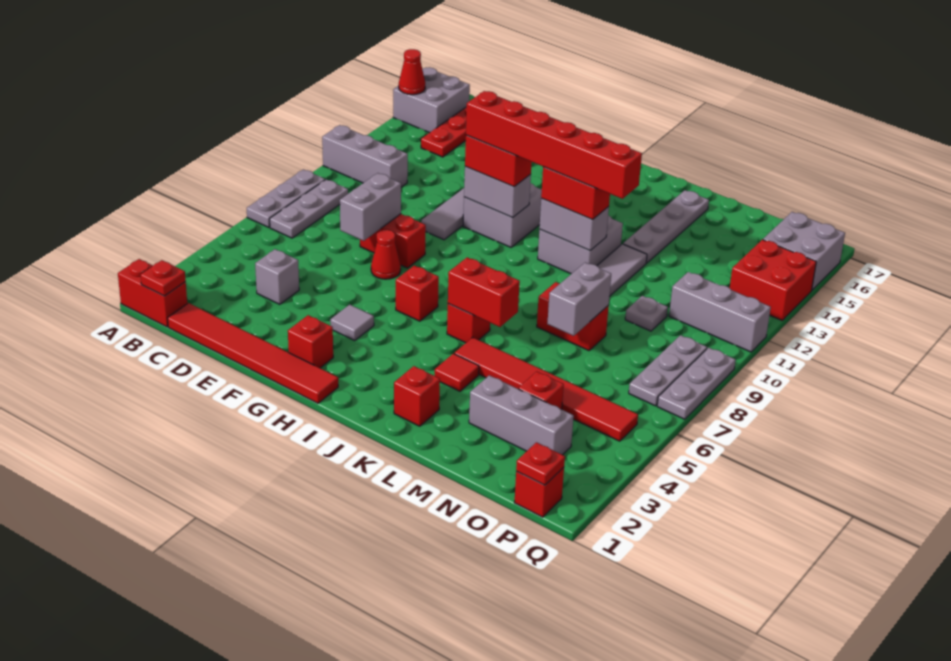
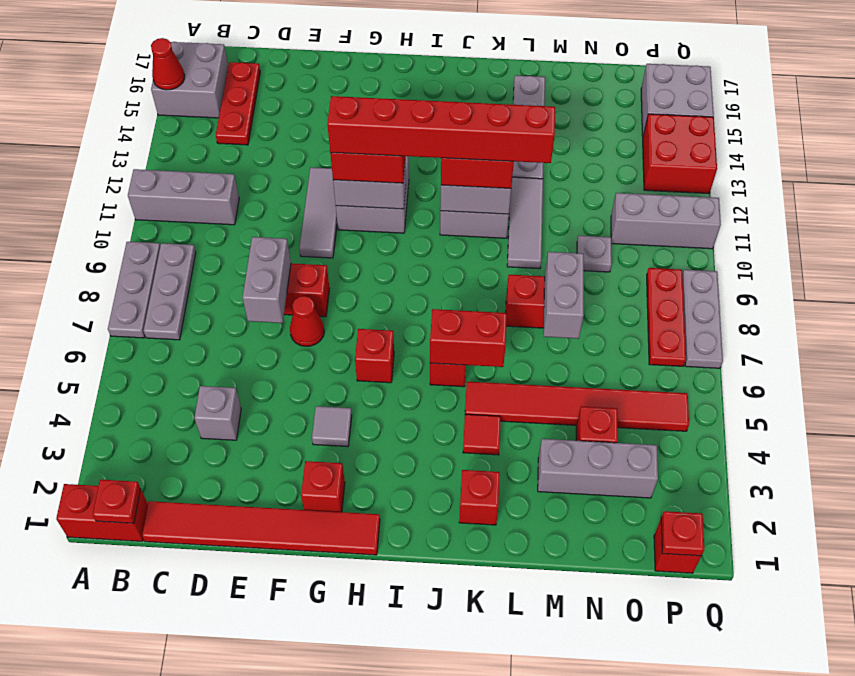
grey 1x3 plate [629,335,707,406] -> red 1x3 plate [647,268,686,366]

